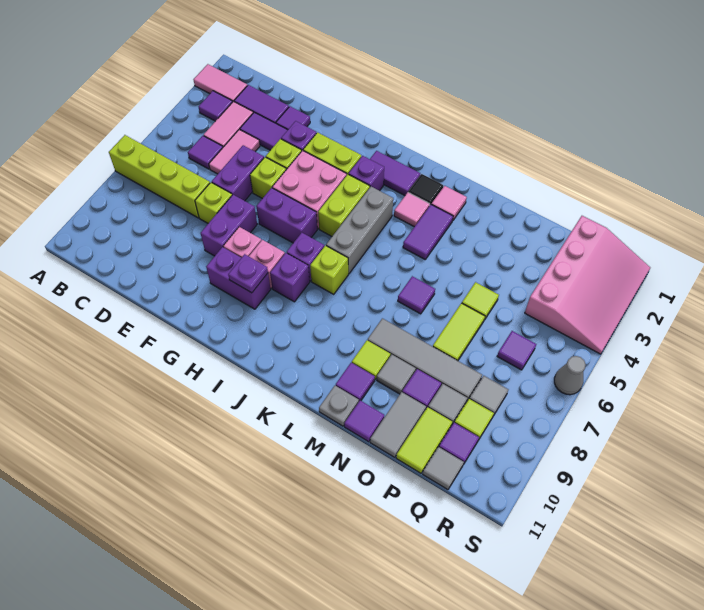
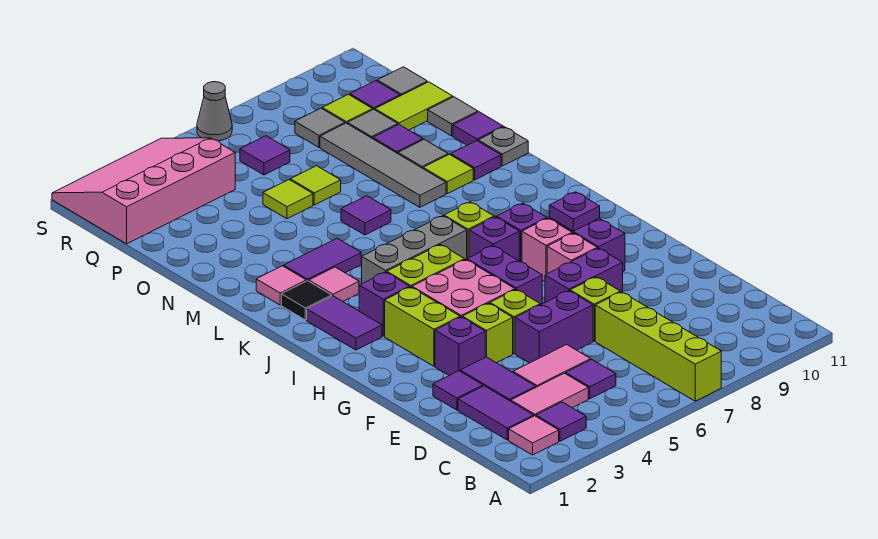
pink 1x2 tile [194,64,247,102] -> pink 1x1 tile [509,416,559,455]
lime 1x2 tile [433,303,485,361] -> lime 1x1 tile [290,166,341,205]
grey 1x2 tile [370,392,426,458] -> grey 1x1 tile [428,97,478,136]

